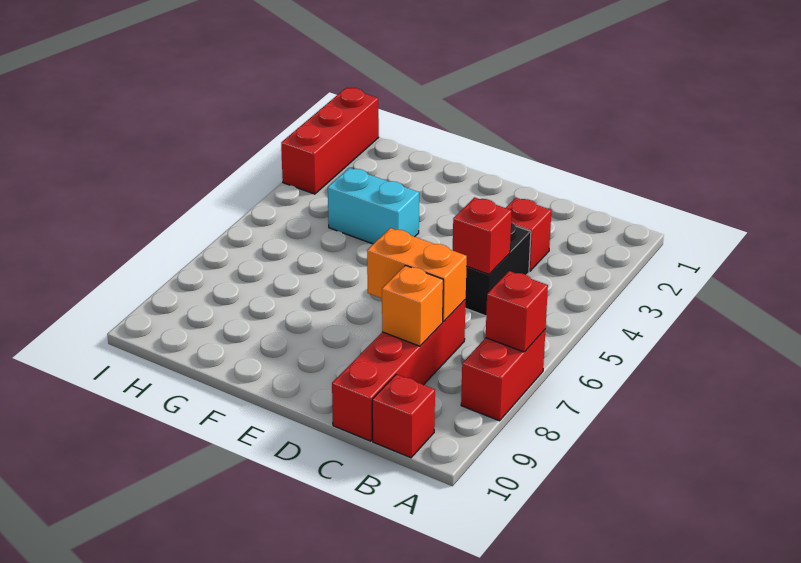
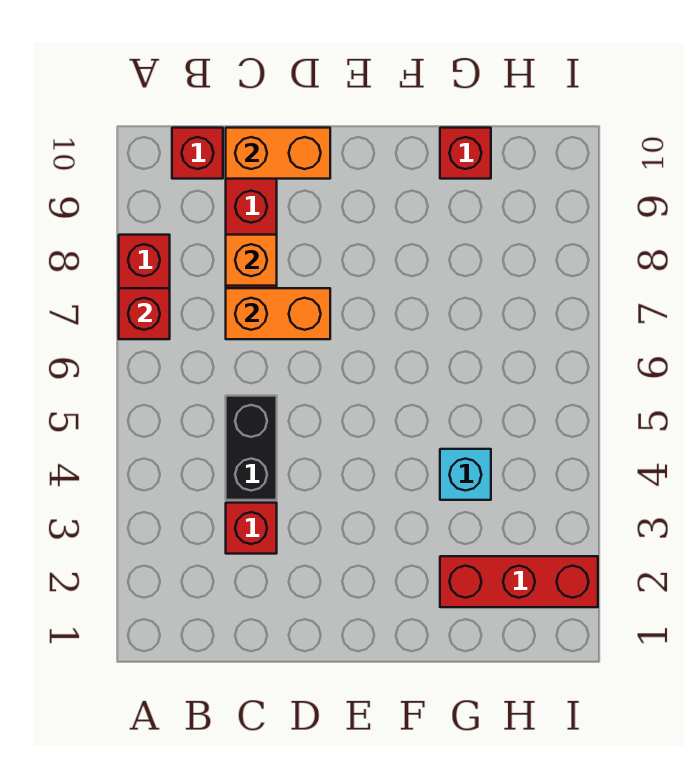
red 1x1 brick [453,198,512,274] -> red 1x1 brick moved to [440,128,491,179]
none -> orange 1x2 brick [226,128,330,179]
cyan 1x2 brick [328,168,419,244] -> cyan 1x1 brick [440,449,491,500]
red 1x3 brick [281,88,379,194] -> red 1x3 brick turned to [440,556,598,607]

